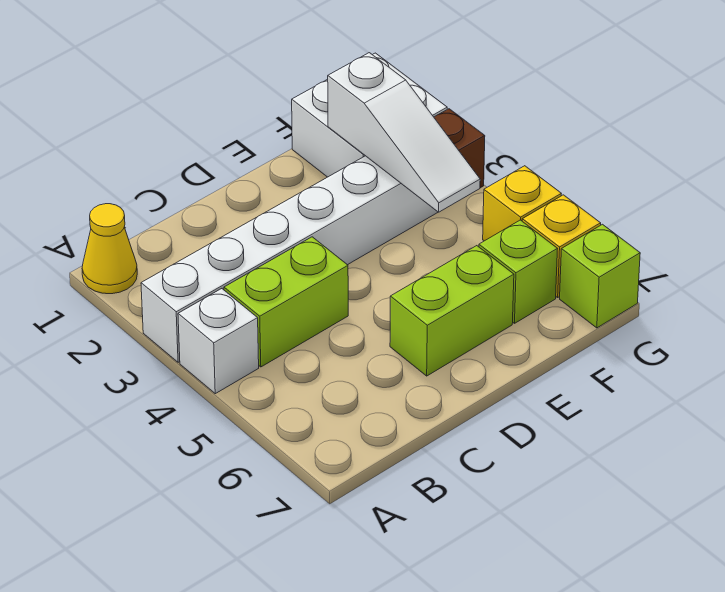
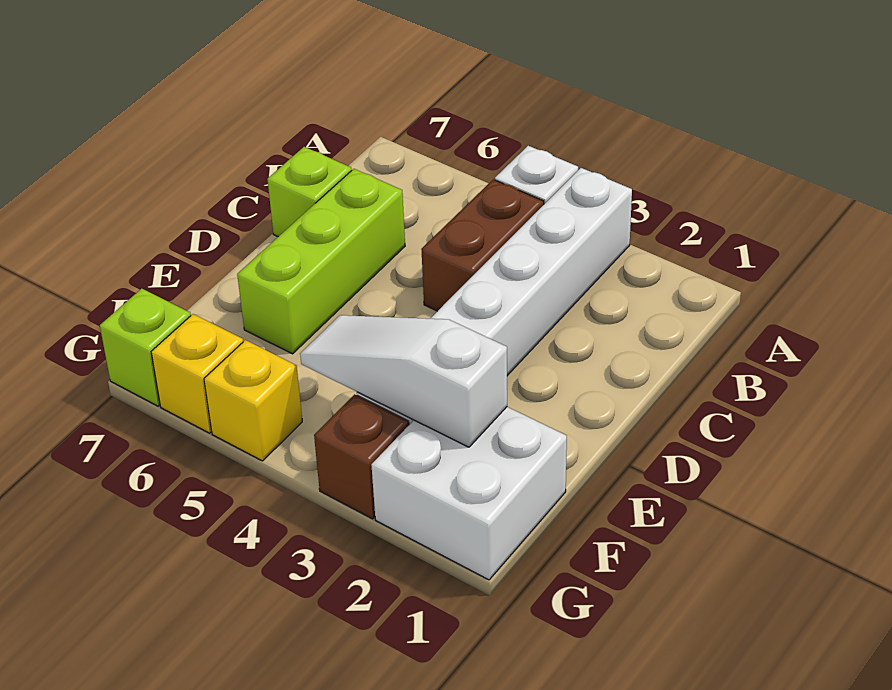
yellow 1x1 cone [82,204,137,294] -> none
lime 1x2 brick [224,237,348,367] -> brown 1x2 brick [421,179,544,311]
lime 1x2 brick [390,246,514,376] -> lime 1x3 brick [237,169,405,354]
lime 1x1 brick [479,220,557,323] -> lime 1x1 brick moved to [267,147,352,237]

